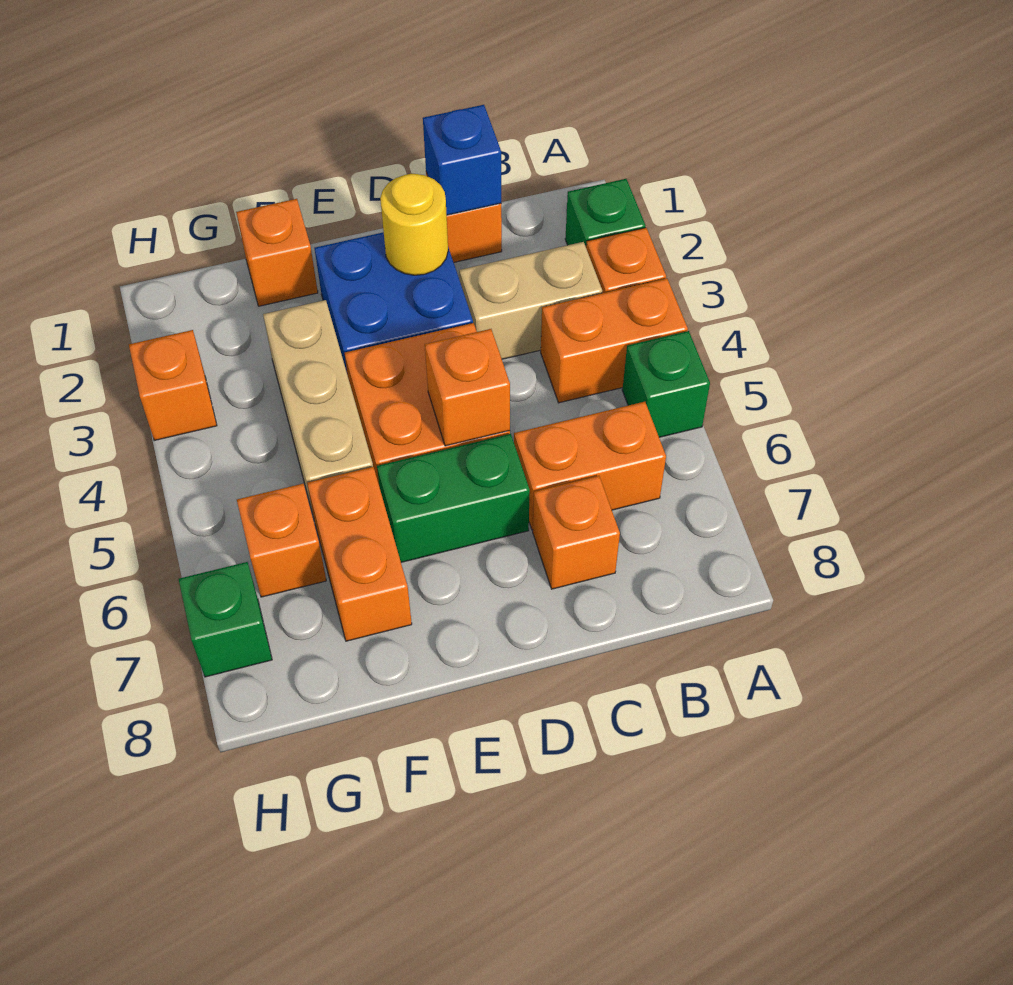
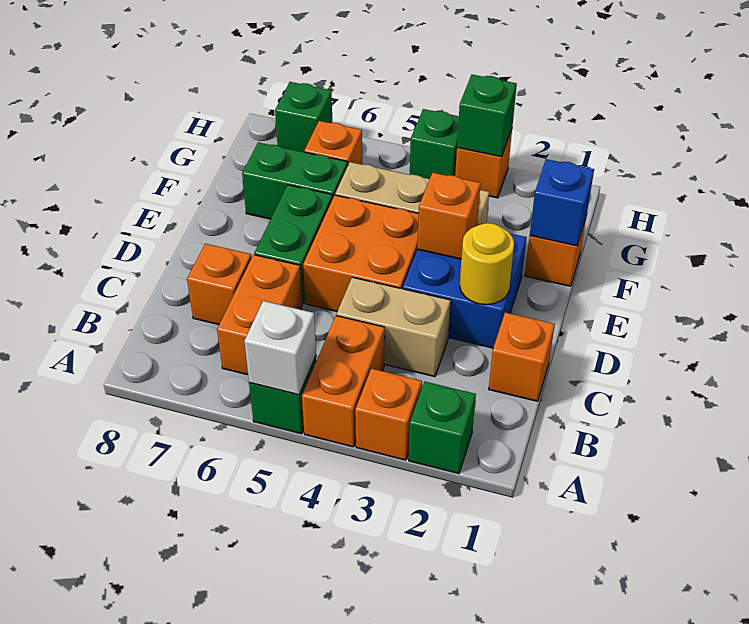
none -> white 1x1 brick [244,301,316,395]
tan 1x2 brick [459,242,602,359] -> tan 1x2 brick turned to [337,277,451,377]
blue 1x1 brick [423,105,501,215] -> blue 1x1 brick moved to [530,159,594,246]
orange 1x1 brick [425,329,510,446] -> orange 1x1 brick moved to [417,173,480,259]
orange 1x2 brick [307,467,412,641] -> green 1x2 brick [242,142,348,219]
none -> green 1x1 brick [457,75,517,157]
none -> green 1x1 brick [410,109,459,179]

